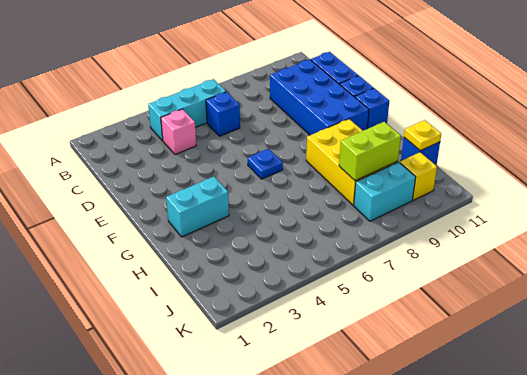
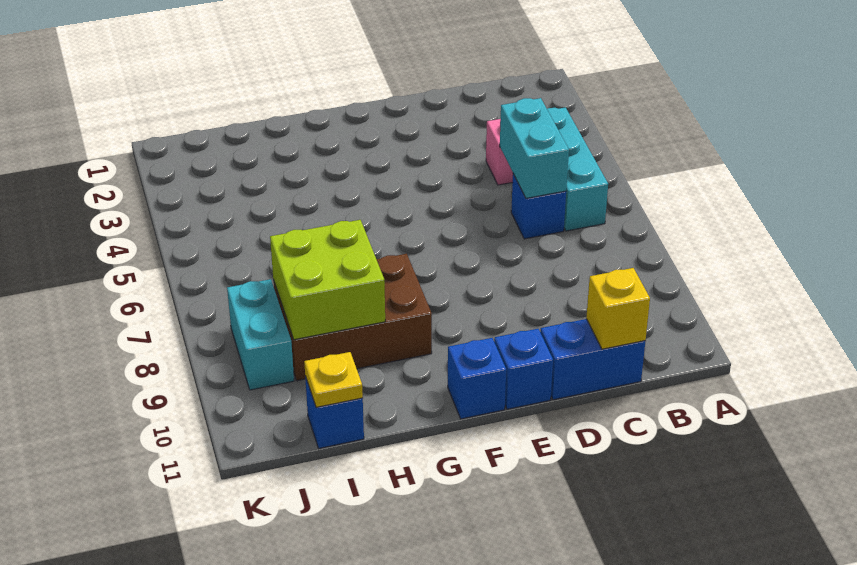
blue 2x4 brick [270,59,369,135] -> none
blue 1x1 plate [248,149,283,179] -> none
cyan 1x2 brick [166,177,229,237] -> cyan 1x2 brick moved to [500,98,569,198]
yellow 2x3 brick [306,119,398,205] -> brown 2x3 brick [273,254,432,381]
lime 1x2 brick [339,122,401,181] -> lime 2x2 brick [270,220,385,340]
yellow 1x1 brick [400,152,437,200] -> yellow 1x1 brick moved to [586,268,650,349]

